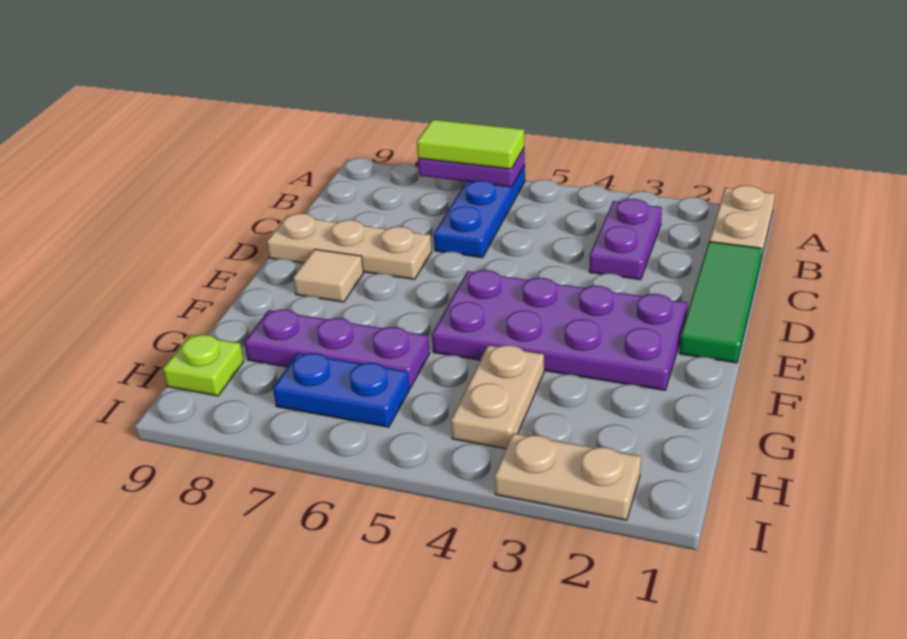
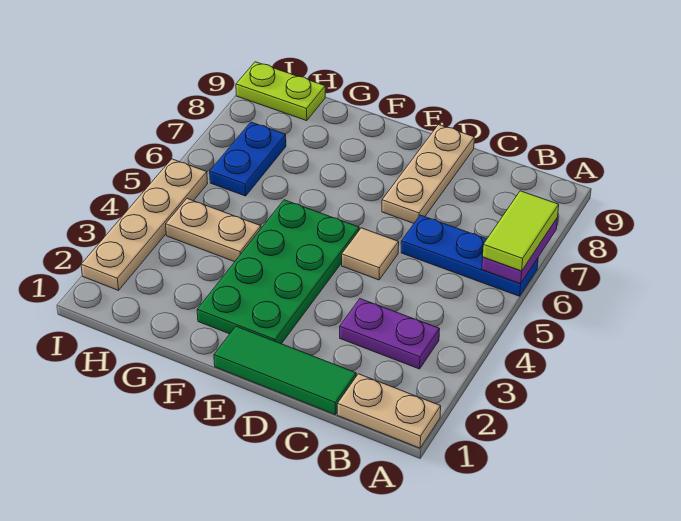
purple 2x4 plate [432,270,688,390] -> green 2x4 plate [197,200,359,344]
tan 1x1 tile [293,249,363,302] -> tan 1x1 tile moved to [342,228,399,280]
purple 1x3 plate [244,310,430,388] -> none
lime 1x1 plate [163,335,244,396] -> lime 1x2 plate [236,62,325,121]
tan 1x2 plate [494,433,641,520] -> tan 1x4 plate [81,159,208,290]

